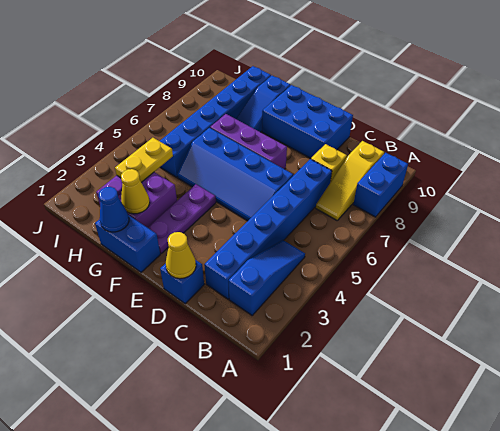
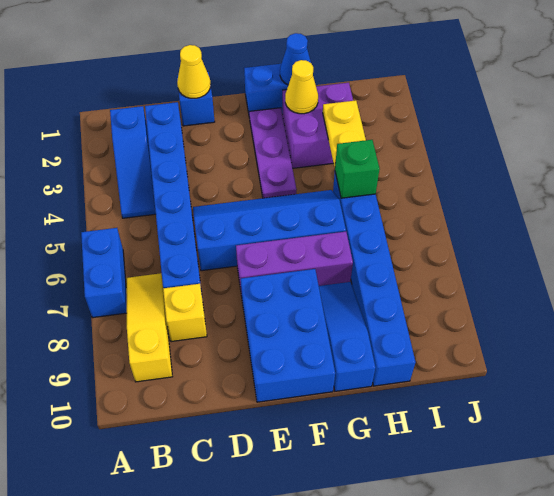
blue 1x2 brick [353,153,408,217] -> blue 1x2 brick moved to [81,228,127,318]
blue 2x3 brick [262,85,353,158] -> blue 2x3 brick turned to [241,269,335,402]
none -> green 1x1 brick [335,140,380,198]

